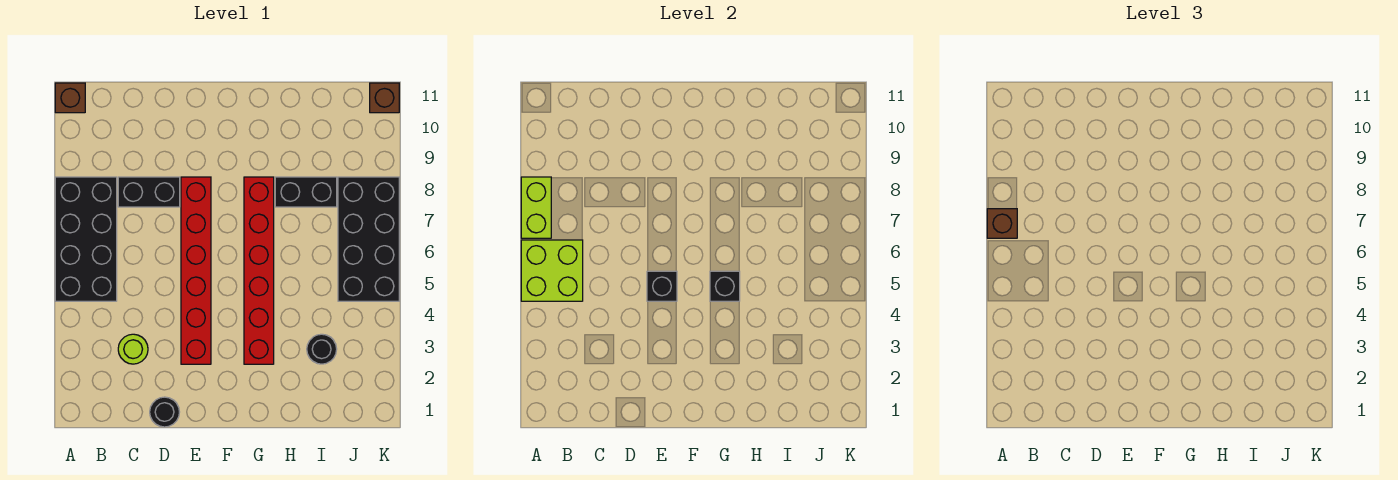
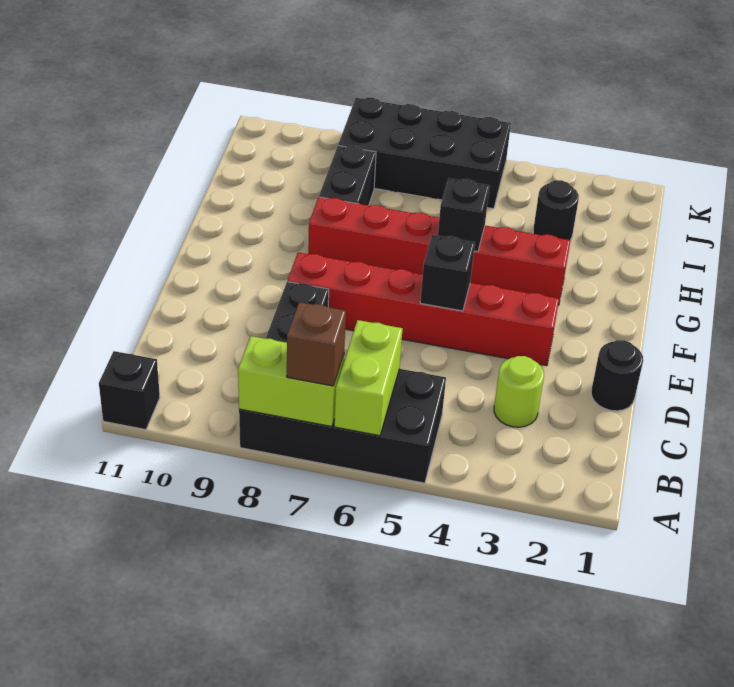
lime 2x2 brick [521,240,583,301] -> lime 1x2 brick [334,320,403,436]
brown 1x1 brick [55,83,85,113] -> black 1x1 brick [99,351,160,430]
brown 1x1 brick [370,83,399,113] -> none

